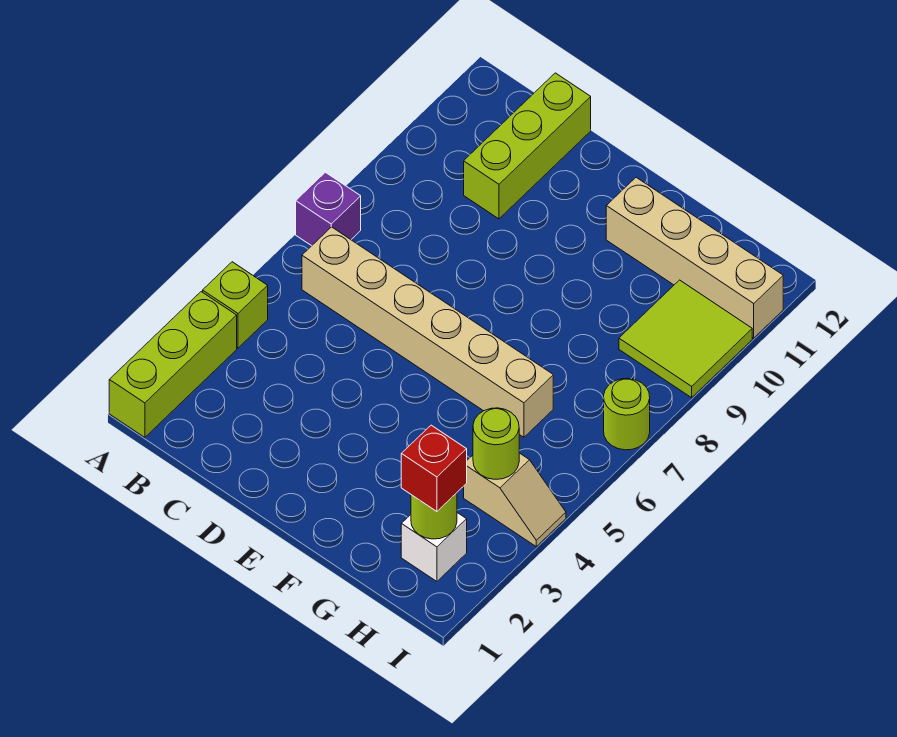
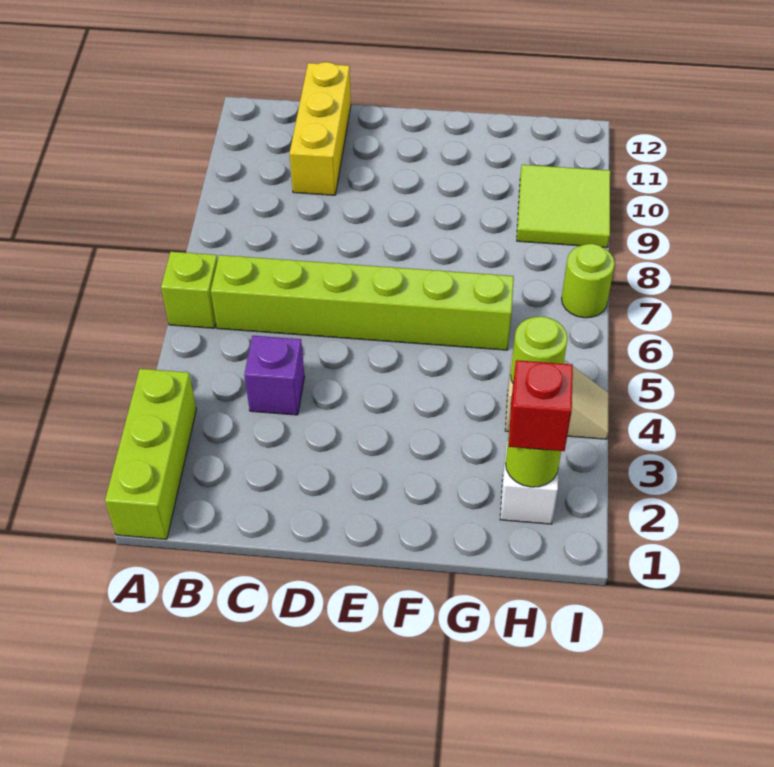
lime 1x1 brick [203,262,268,348] -> lime 1x1 brick moved to [161,252,218,328]
purple 1x1 brick [296,172,361,246] -> purple 1x1 brick moved to [244,336,305,415]
tan 1x6 brick [302,227,553,437] -> lime 1x6 brick [211,255,514,350]
lime 1x3 brick [464,73,591,219] -> yellow 1x3 brick [290,62,351,195]
tan 1x4 brick [606,177,783,338] -> none

